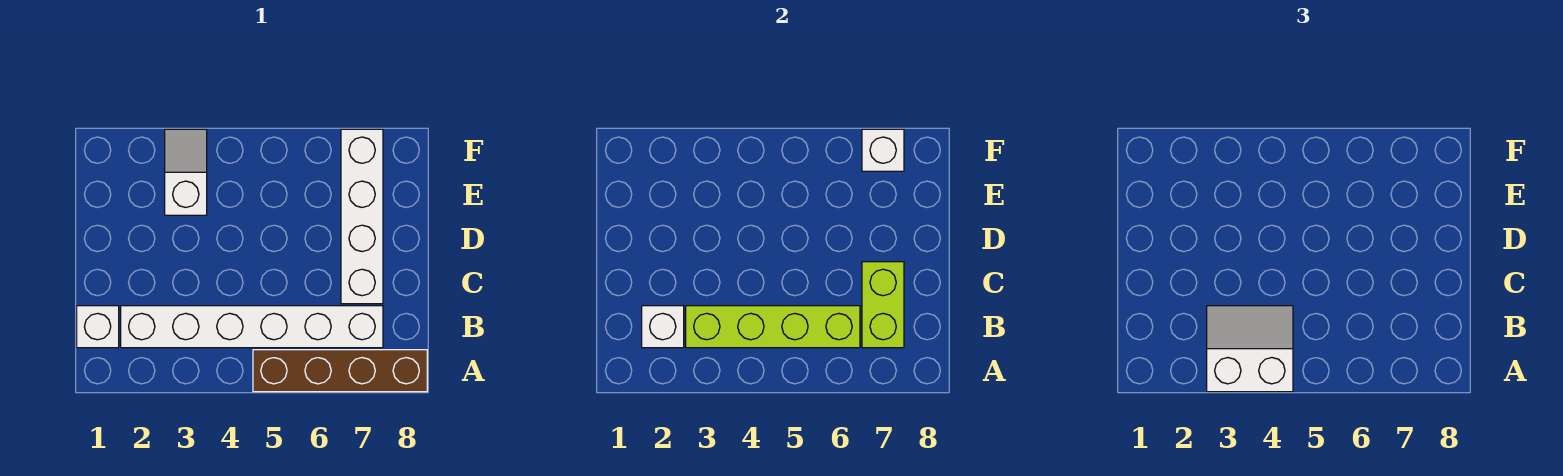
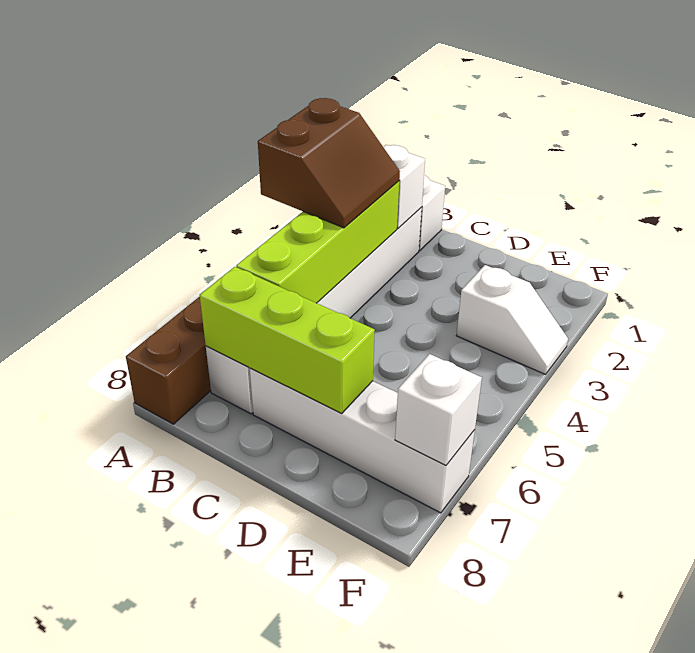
white 2x2 slope [1207,306,1293,392] -> brown 2x2 slope [258,98,400,228]
lime 1x2 brick [862,262,904,348] -> lime 1x3 brick [200,267,375,413]

